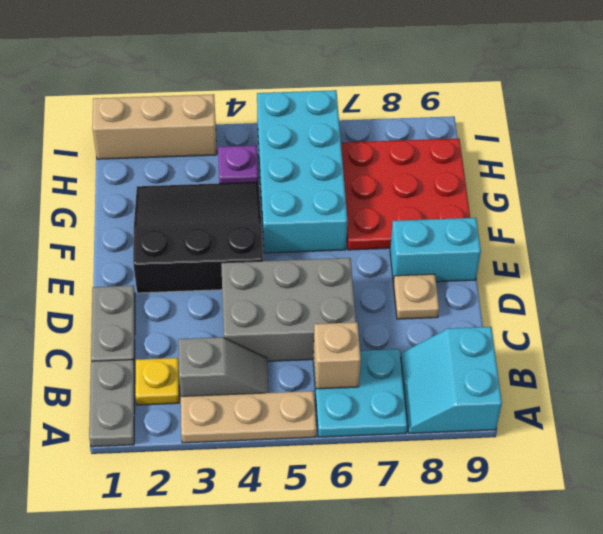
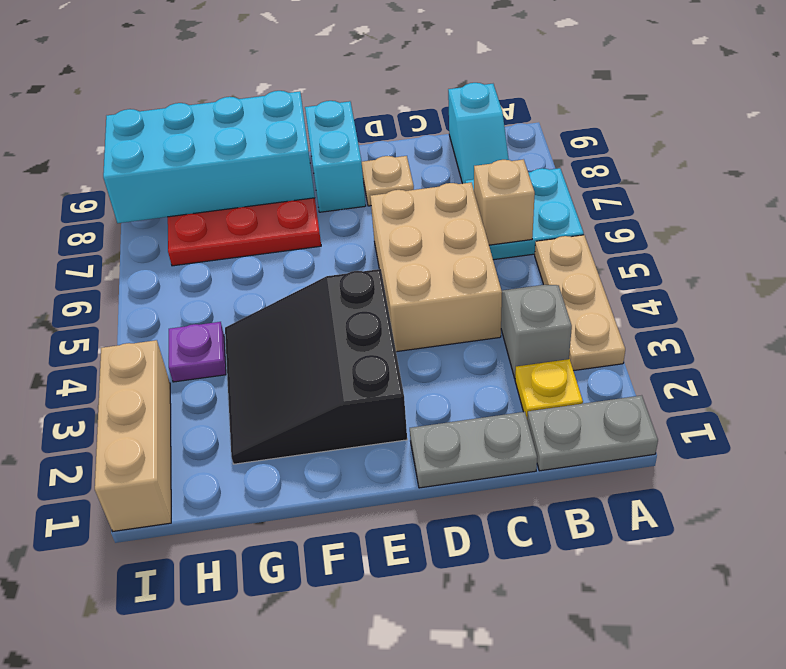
cyan 2x2 slope [401,327,502,433] -> cyan 1x2 slope [448,83,509,184]
grey 2x3 brick [221,258,356,361] -> tan 2x3 brick [370,183,502,352]
cyan 2x4 brick [257,90,347,253] -> cyan 2x4 brick moved to [103,91,315,223]

